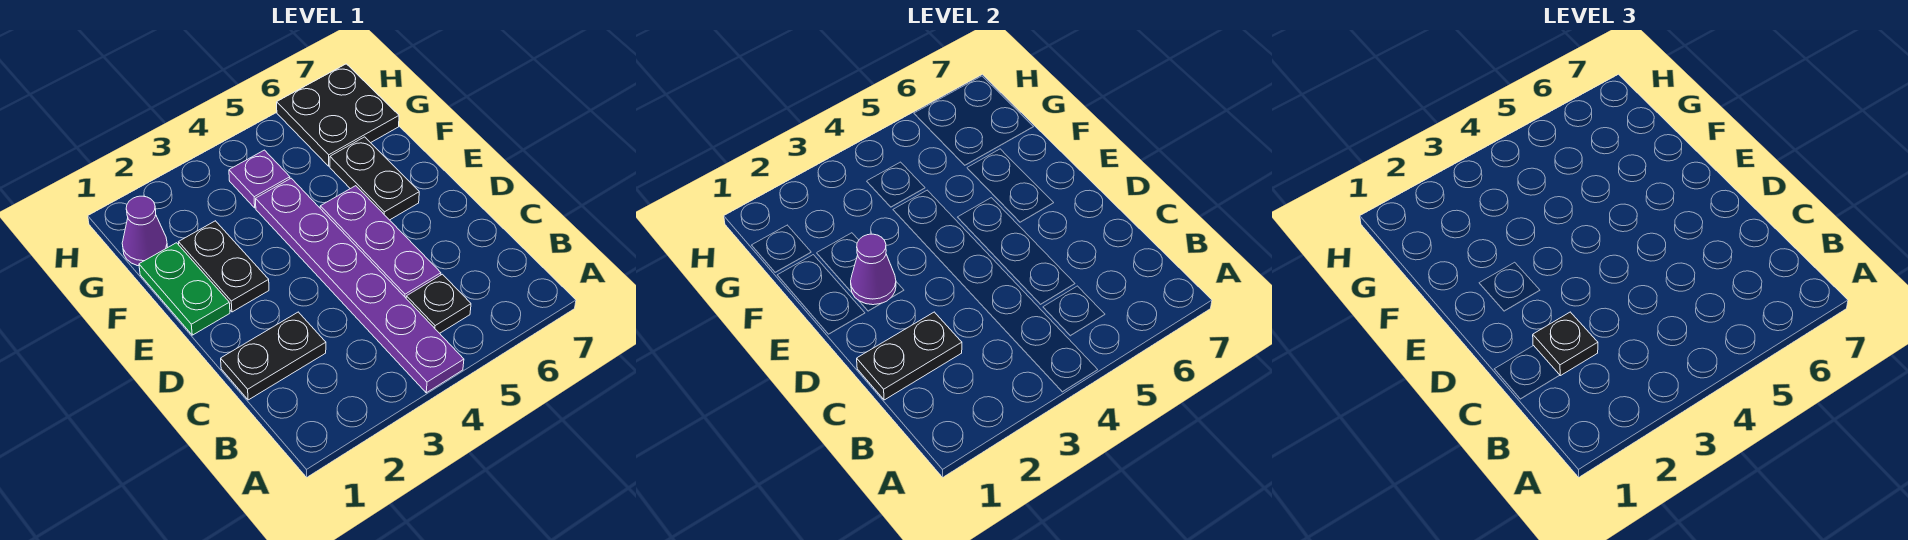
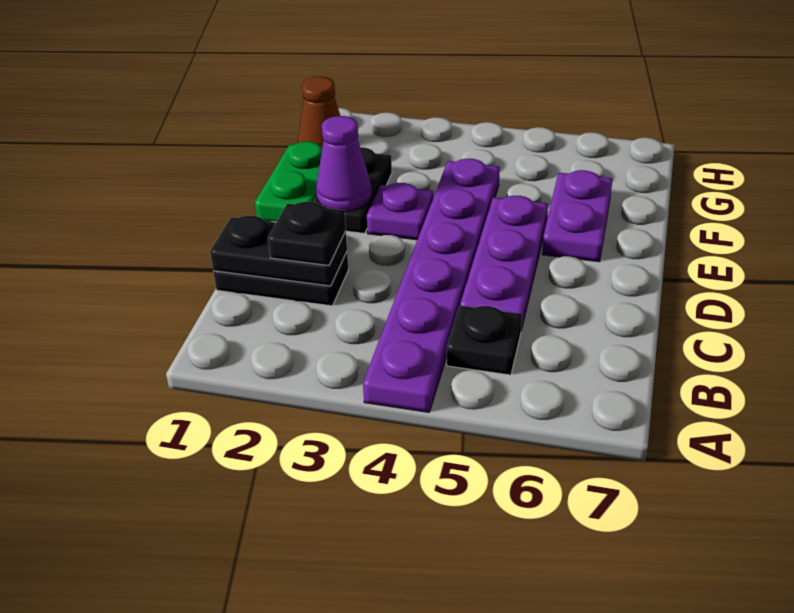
black 1x2 plate [330,137,419,220] -> purple 1x2 plate [542,170,612,262]
purple 1x1 cone [122,196,168,266] -> brown 1x1 cone [298,77,340,147]
purple 1x1 plate [229,150,290,208] -> purple 1x1 plate moved to [367,183,433,240]
black 2x2 plate [277,64,399,166] -> none

